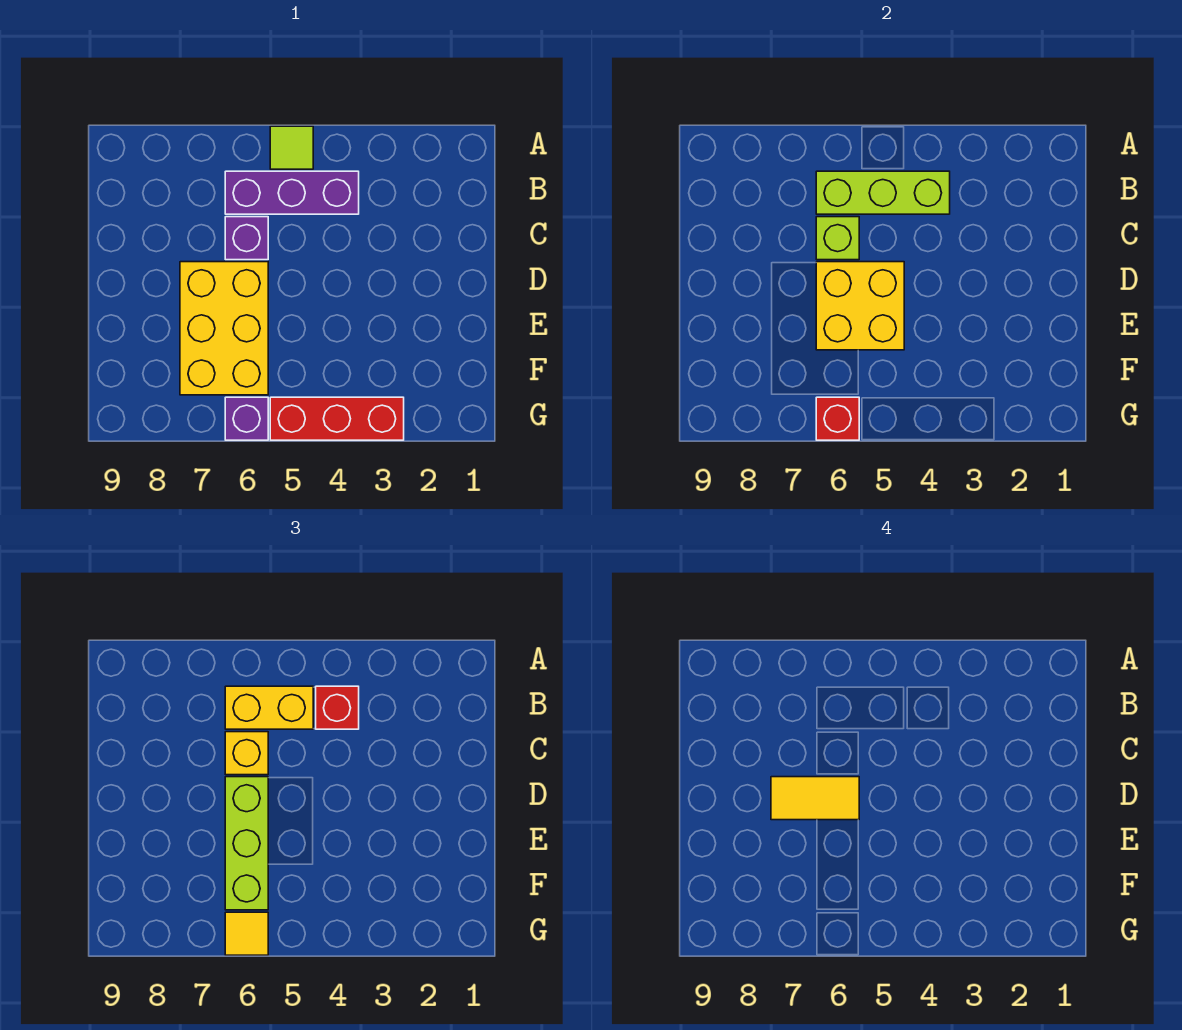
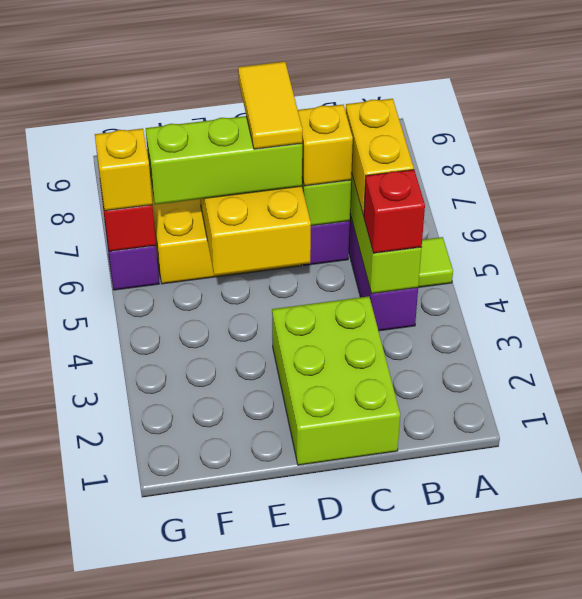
none -> lime 2x3 brick [272,296,400,465]
red 1x3 brick [270,397,404,440] -> none
yellow 1x1 tile [225,912,268,955] -> yellow 1x1 brick [95,128,152,211]

